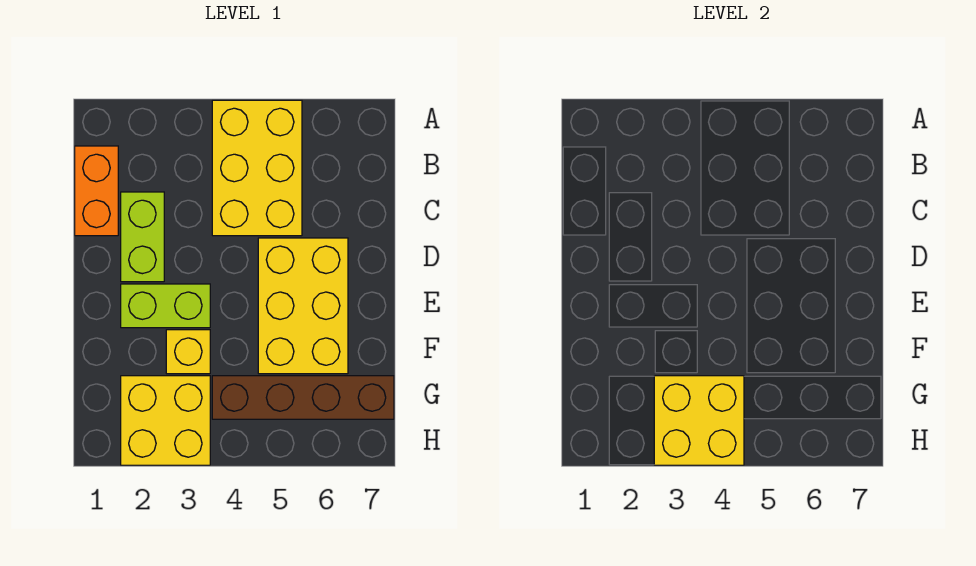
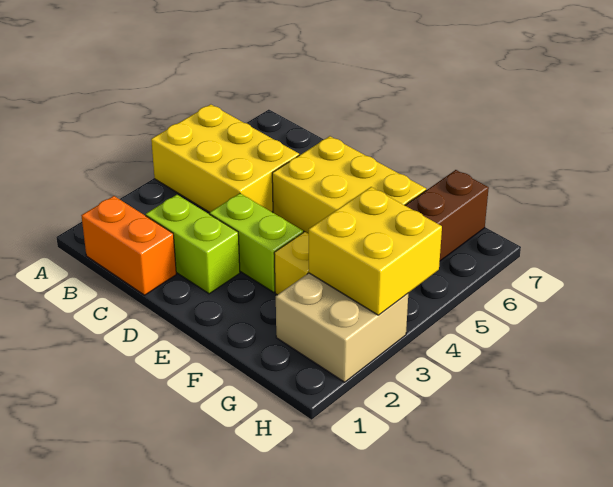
lime 1x2 brick [121,284,210,328] -> lime 1x2 brick turned to [210,193,303,292]
yellow 2x2 brick [121,376,210,465] -> tan 2x2 brick [276,273,408,382]

